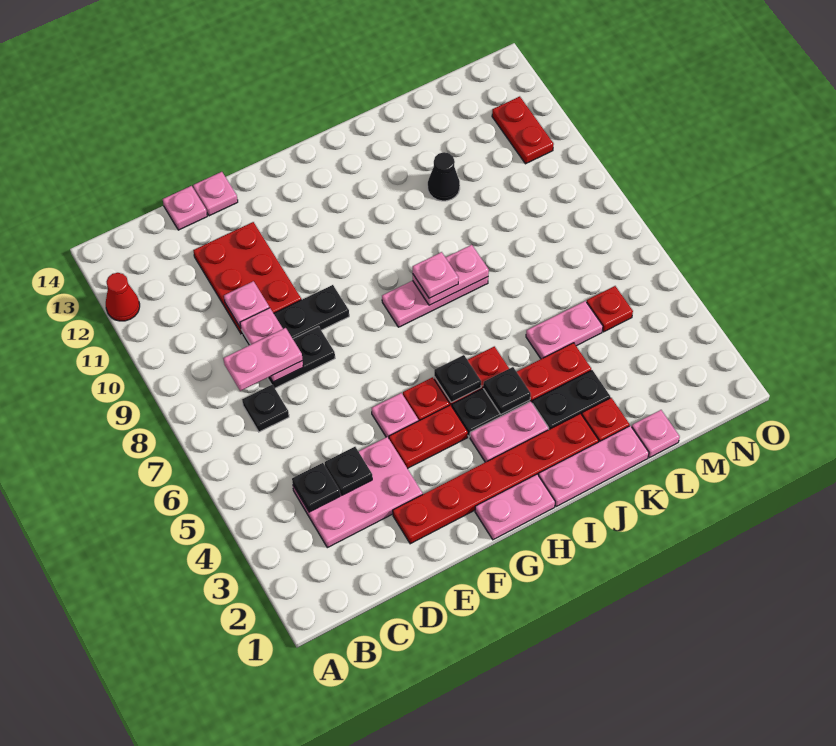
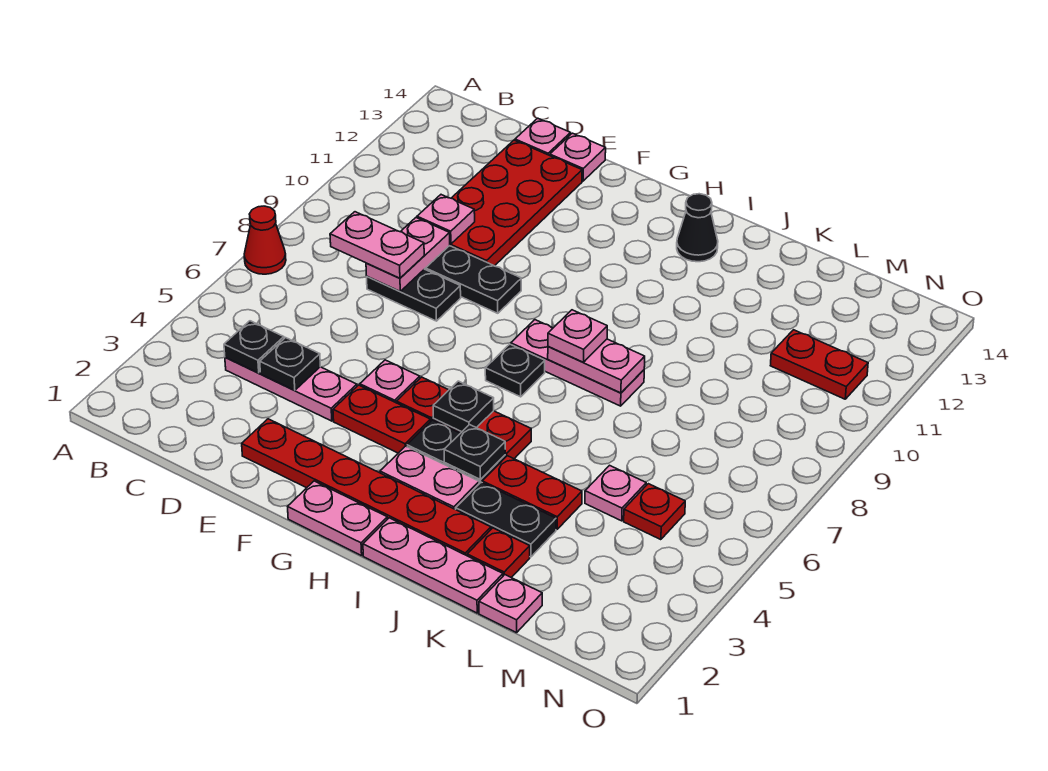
red 1x1 cone [106,273,140,321] -> red 1x1 cone moved to [244,206,286,274]
pink 2x3 plate [293,437,423,548] -> pink 1x3 plate [225,357,357,421]
black 1x1 plate [242,385,289,432] -> black 1x1 plate moved to [485,344,545,397]
red 2x3 plate [193,222,301,334] -> red 2x4 plate [450,140,582,266]
pink 1x2 plate [526,301,603,359] -> pink 1x1 plate [585,465,646,521]
black 1x1 cone [428,152,460,201] -> black 1x1 cone moved to [677,194,718,262]
red 1x2 plate [492,96,554,164] -> red 1x2 plate turned to [770,330,868,399]

